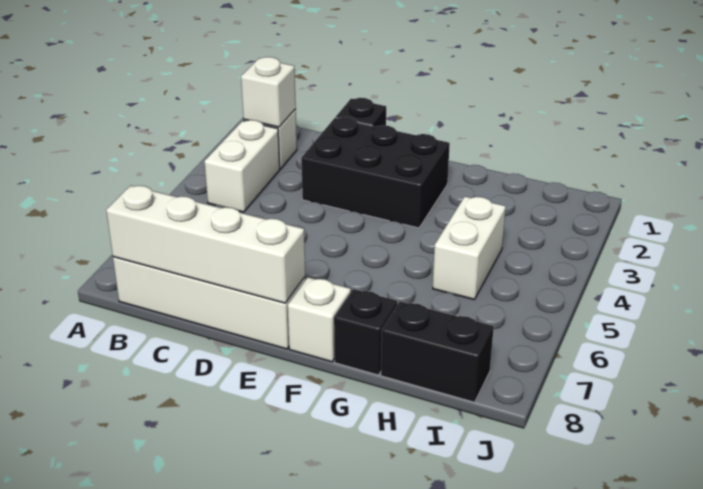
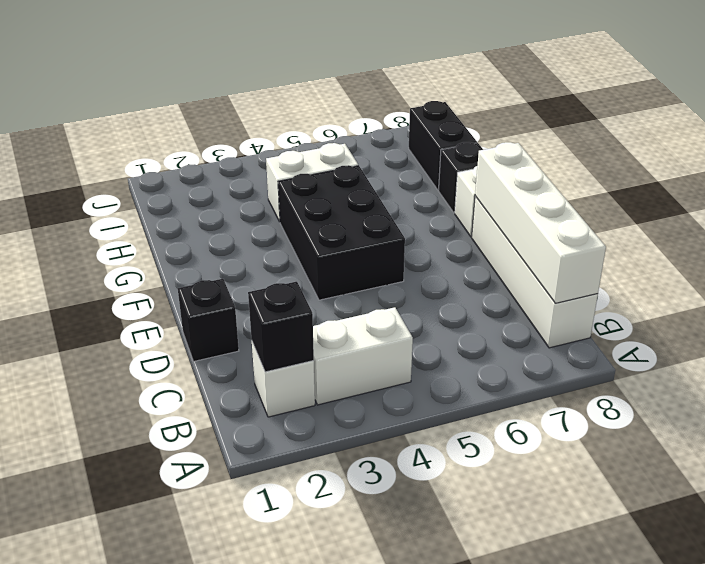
white 1x1 brick [241,57,296,127] -> black 1x1 brick [248,282,314,372]
black 2x3 brick [301,117,450,228] -> black 2x3 brick moved to [278,165,405,300]

